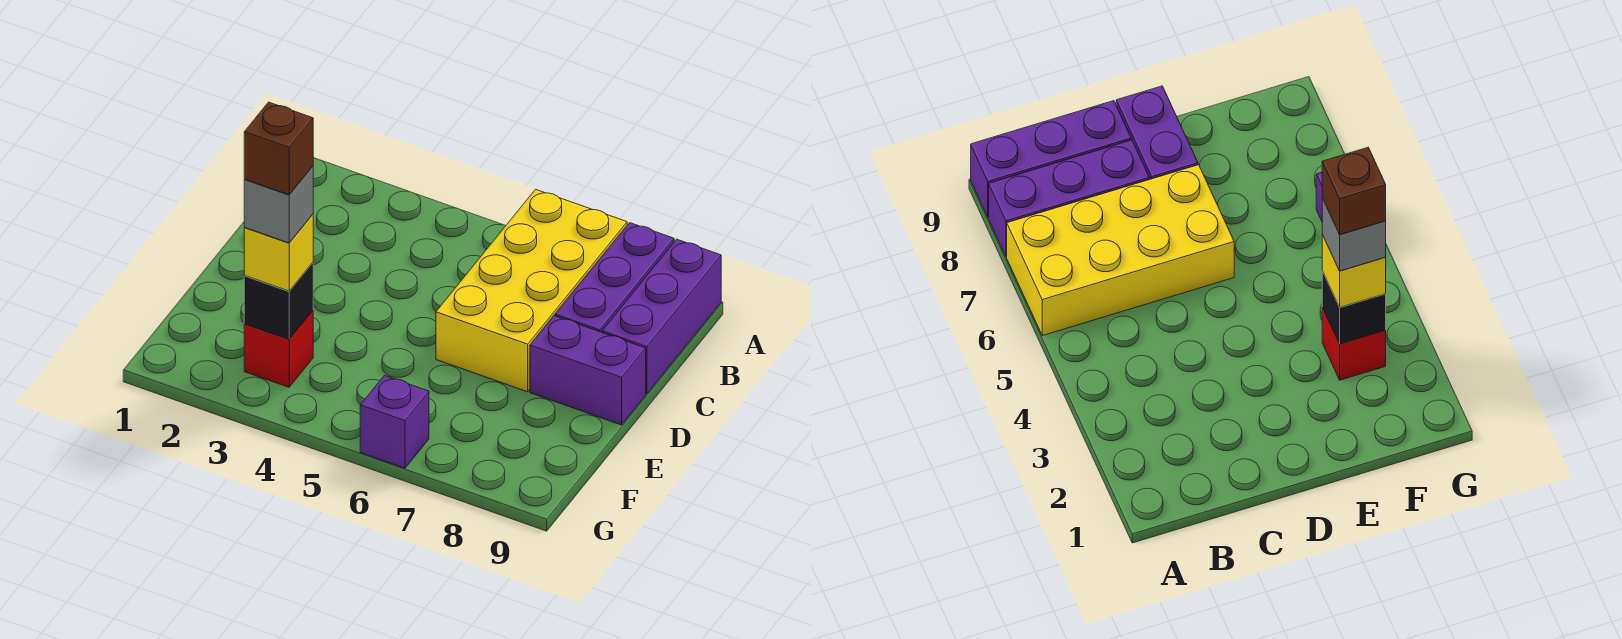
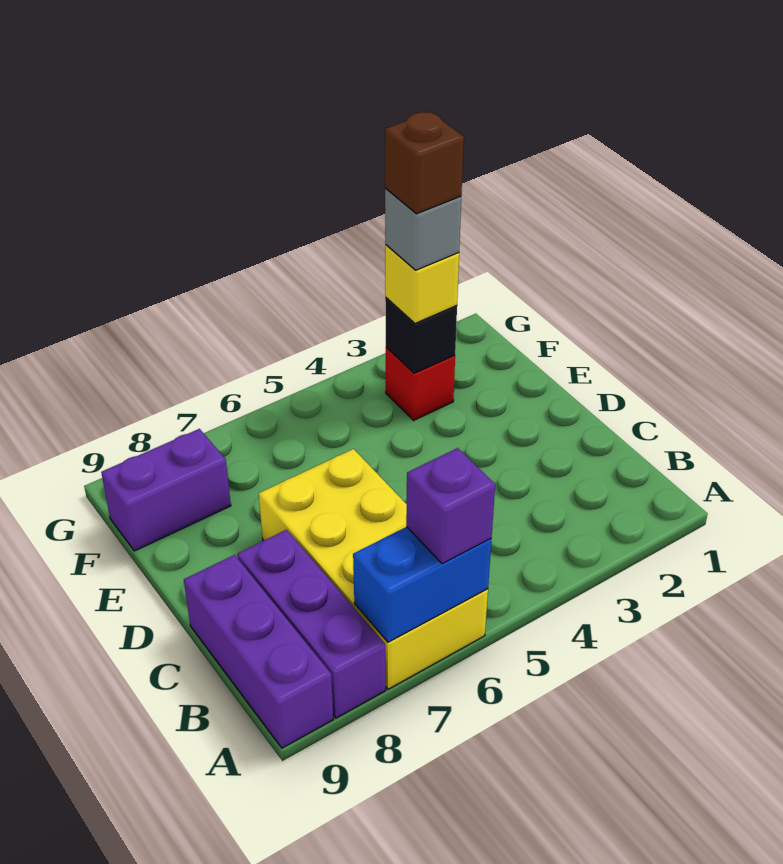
none -> blue 1x2 brick [353,527,491,642]
purple 1x2 brick [530,316,646,425] -> purple 1x2 brick moved to [101,429,231,551]
purple 1x1 brick [360,376,429,468] -> purple 1x1 brick moved to [406,448,495,564]

